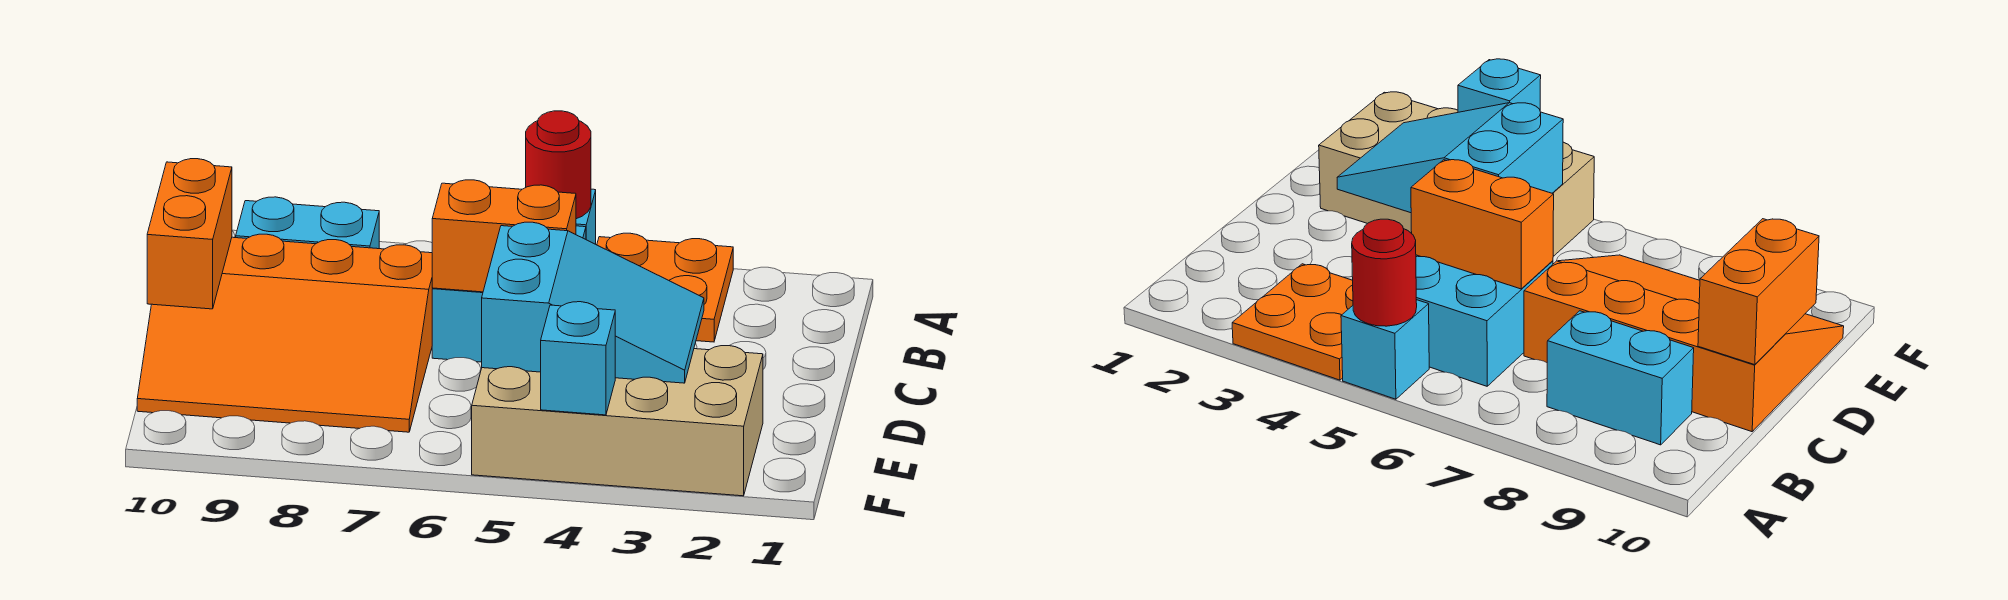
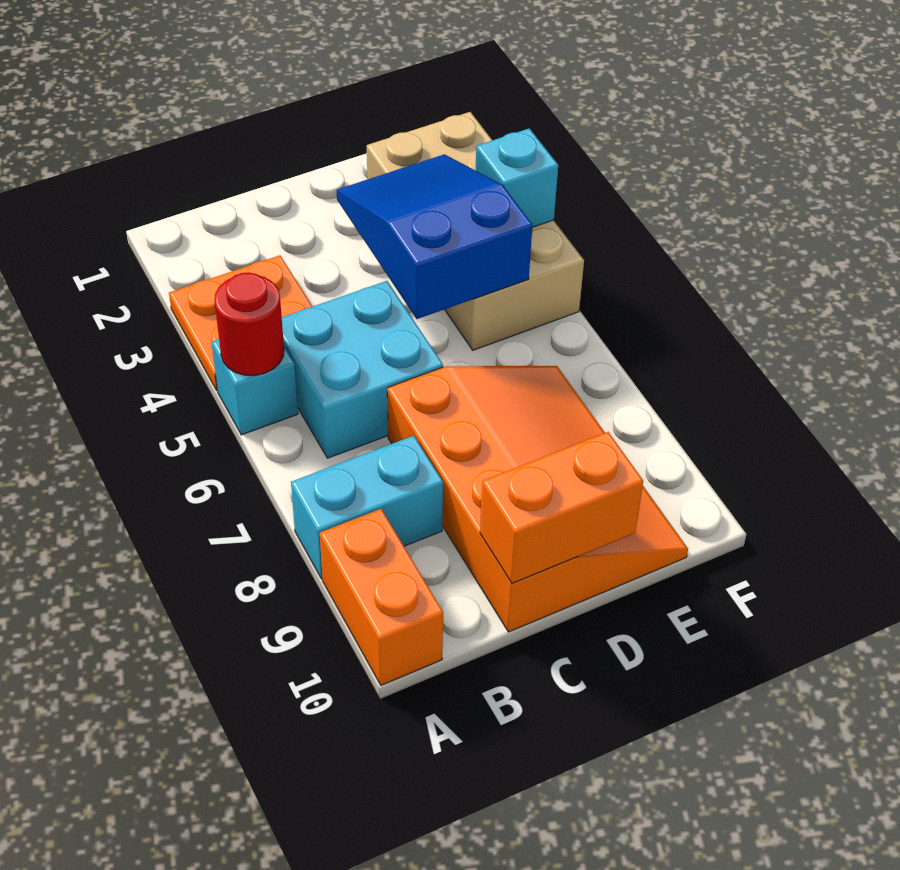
cyan 1x2 brick [236,197,379,249] -> cyan 1x2 brick turned to [291,436,443,579]
orange 1x2 brick [432,180,576,292] -> orange 1x2 brick moved to [320,509,443,685]
cyan 2x3 slope [482,222,704,383] -> blue 2x3 slope [337,154,532,319]

